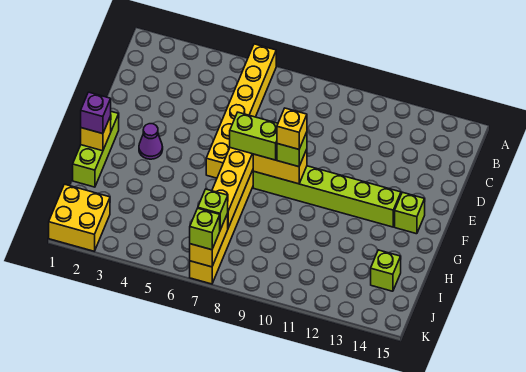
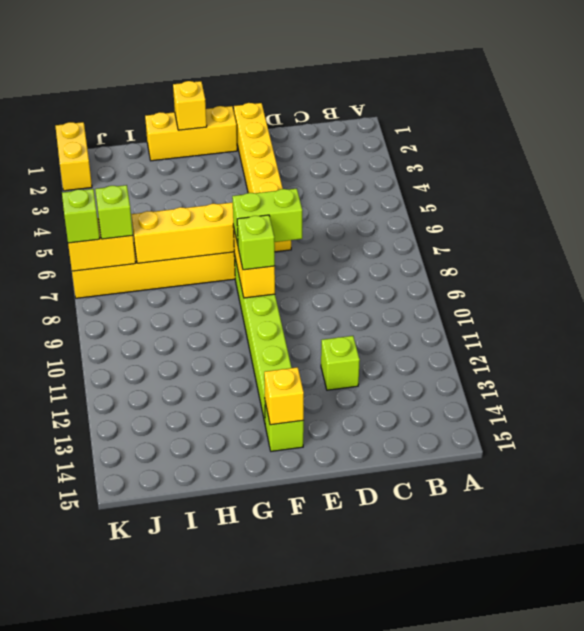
yellow 1x6 brick [206,44,276,178] -> yellow 1x6 brick turned to [234,103,291,252]
lime 1x3 brick [73,112,119,187] -> yellow 1x3 brick [145,106,237,161]
purple 1x1 cone [139,124,163,159] -> none
lime 1x2 brick [230,112,278,160] -> lime 1x2 brick turned to [232,189,302,244]
yellow 1x1 brick [277,108,307,149] -> yellow 1x1 brick moved to [264,367,304,425]
purple 1x1 brick [81,92,111,134] -> none
lime 1x1 brick [371,250,401,291] -> lime 1x1 brick moved to [321,336,360,390]
yellow 2x2 brick [49,184,110,251] -> yellow 1x2 brick [55,122,92,191]

